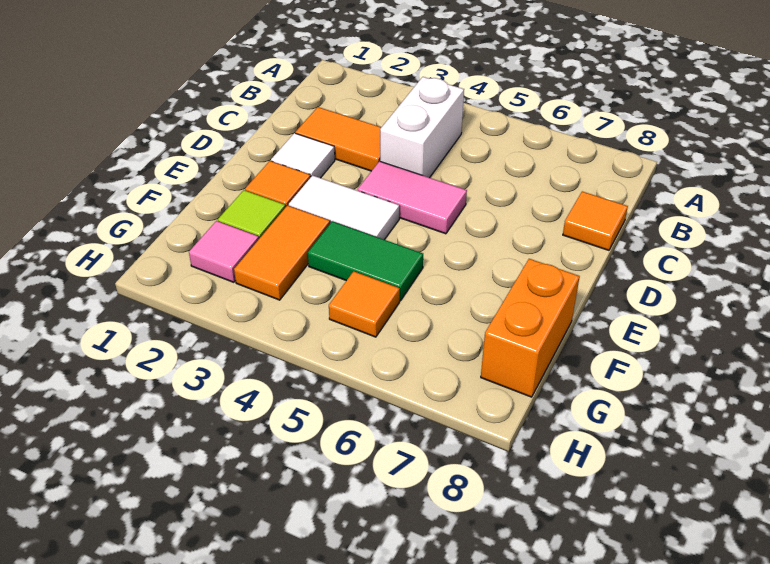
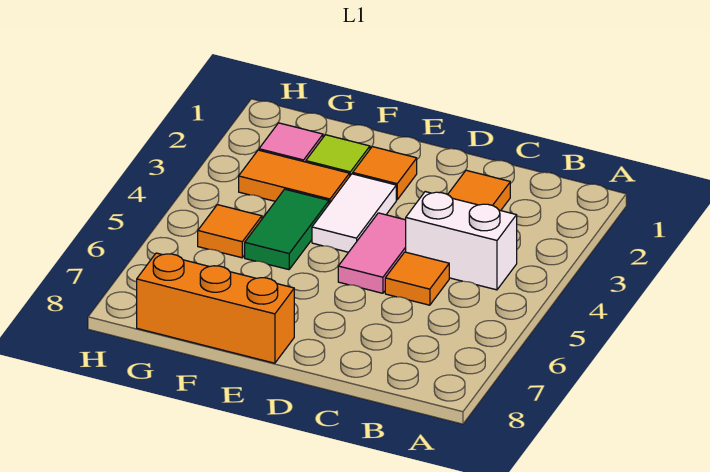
orange 1x1 tile [563,191,628,250] -> orange 1x1 tile moved to [385,252,449,305]
white 1x1 tile [271,133,335,178] -> none
orange 1x2 brick [481,259,580,397] -> orange 1x3 brick [137,253,294,363]

